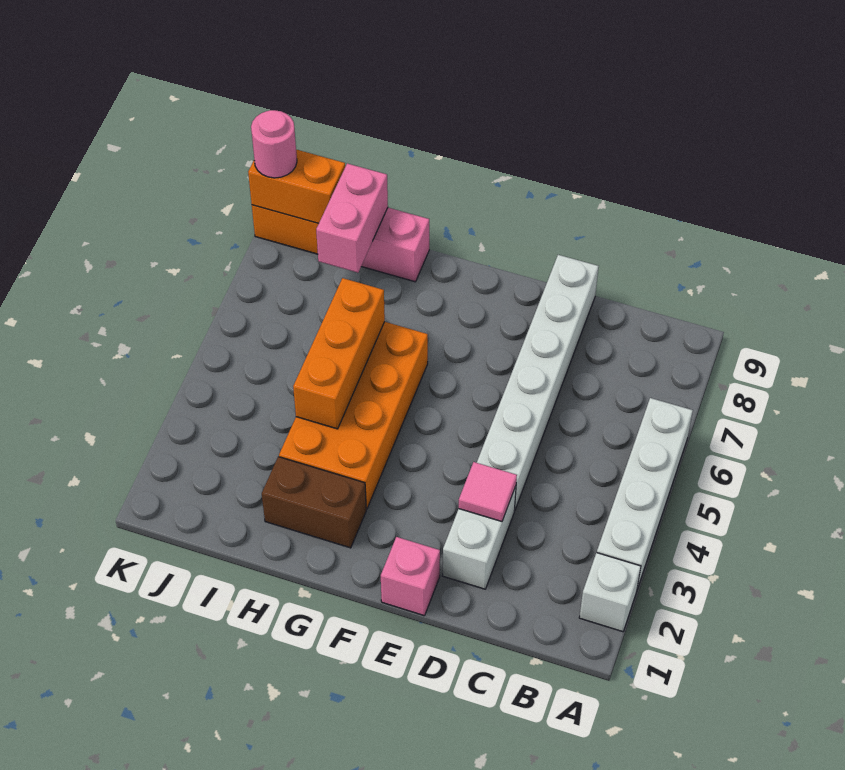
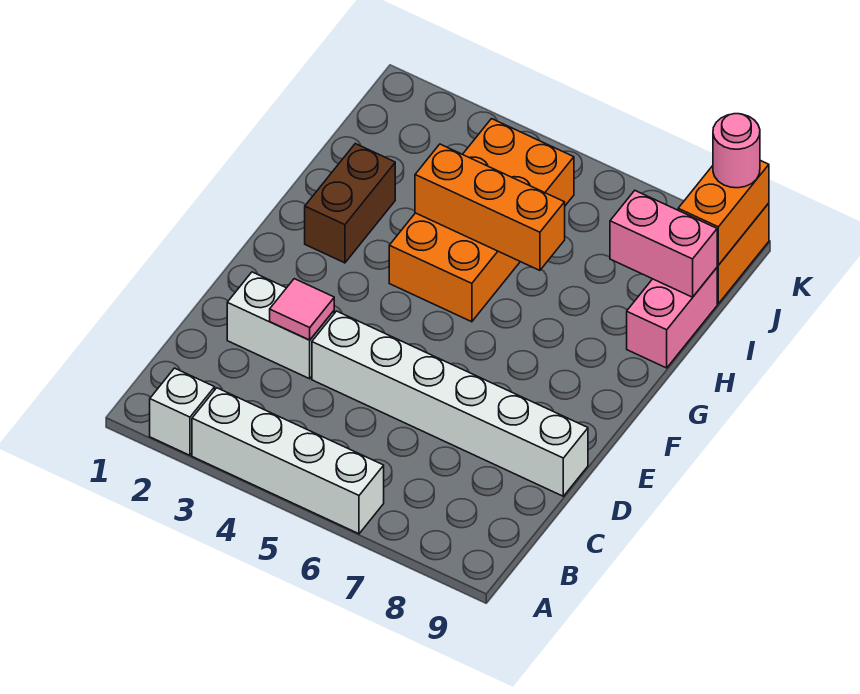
pink 1x1 brick [381,537,440,616] -> none
orange 2x4 brick [279,322,428,509] -> orange 2x4 brick turned to [389,119,574,322]

